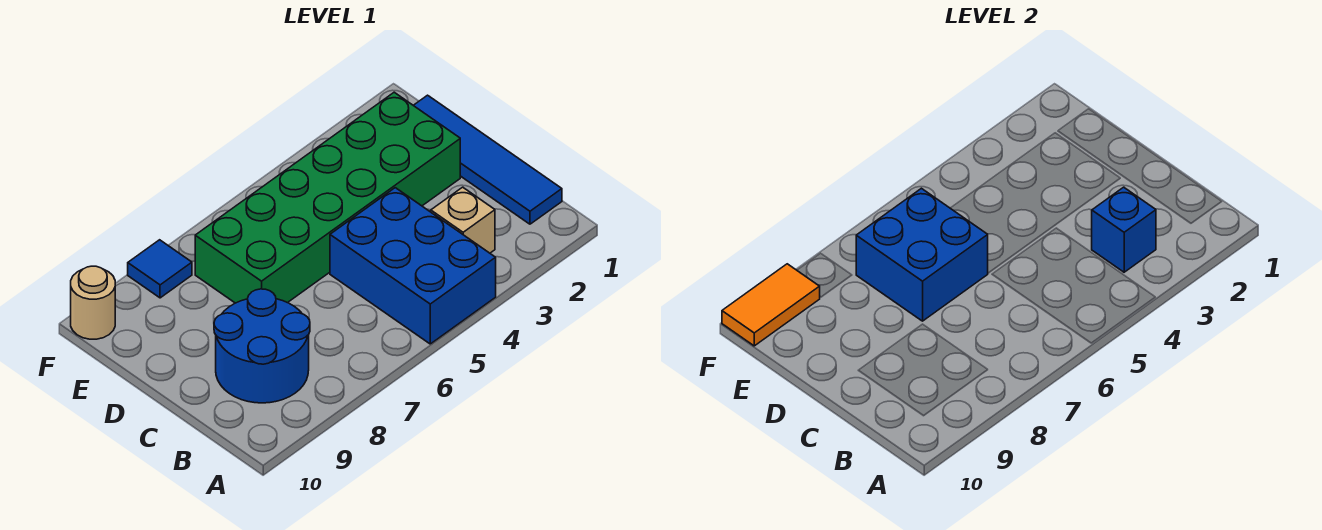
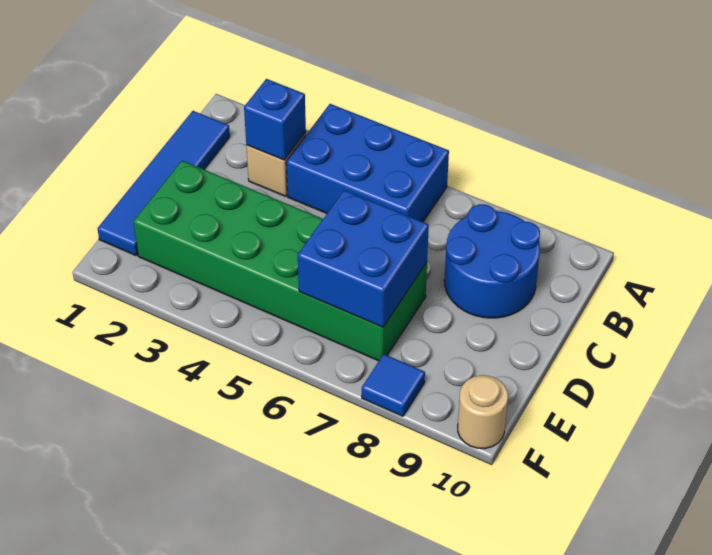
blue 2x3 brick [330,188,496,344] -> blue 2x3 brick turned to [286,104,449,222]
orange 1x2 tile [722,264,820,346] -> none

